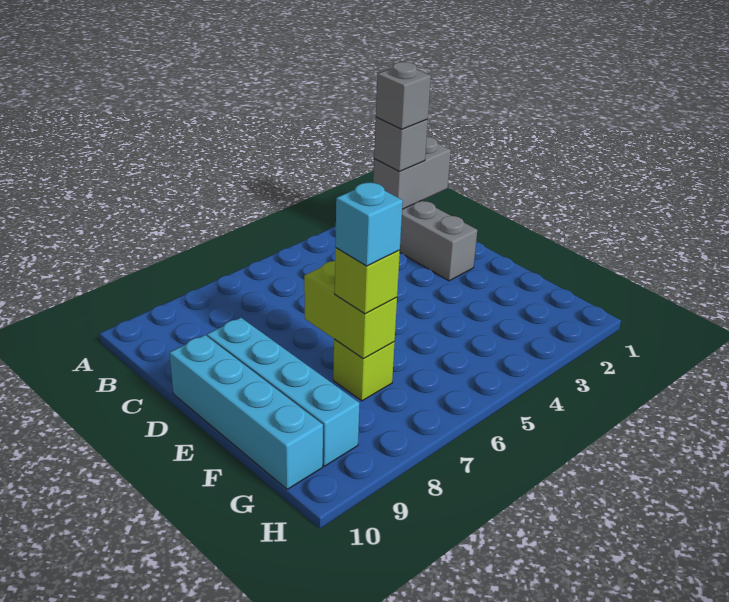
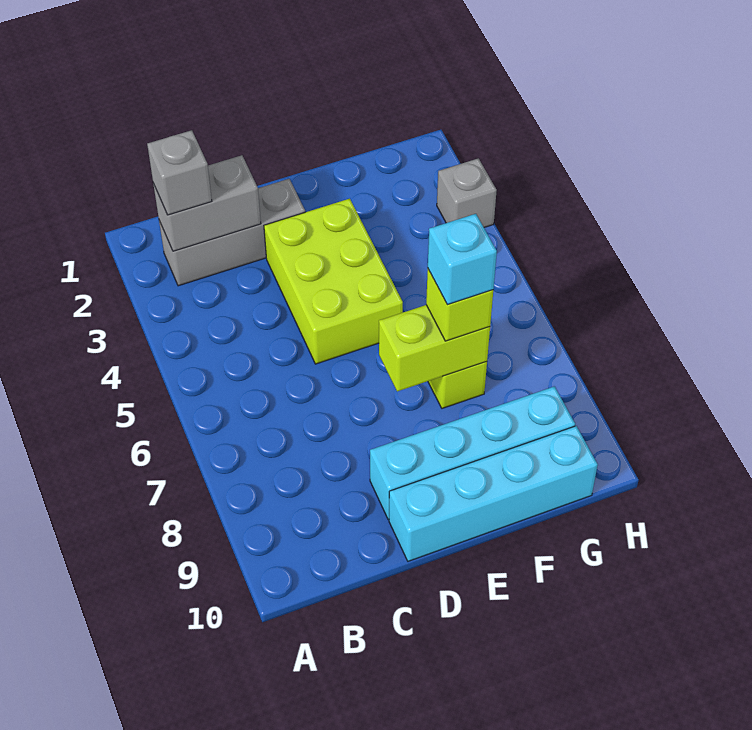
grey 1x2 brick [373,137,451,209] -> grey 1x2 brick turned to [153,155,261,251]
grey 1x1 brick [376,62,431,129] -> grey 1x1 brick moved to [437,158,497,227]
none -> lime 2x3 brick [264,199,403,364]

